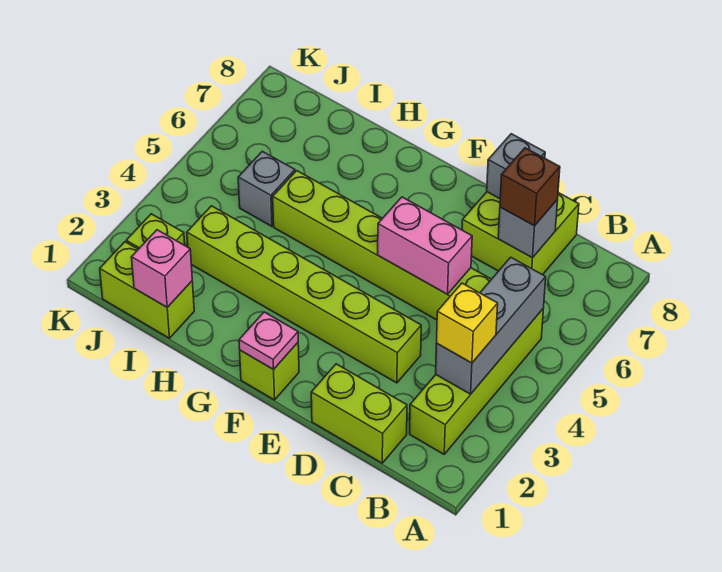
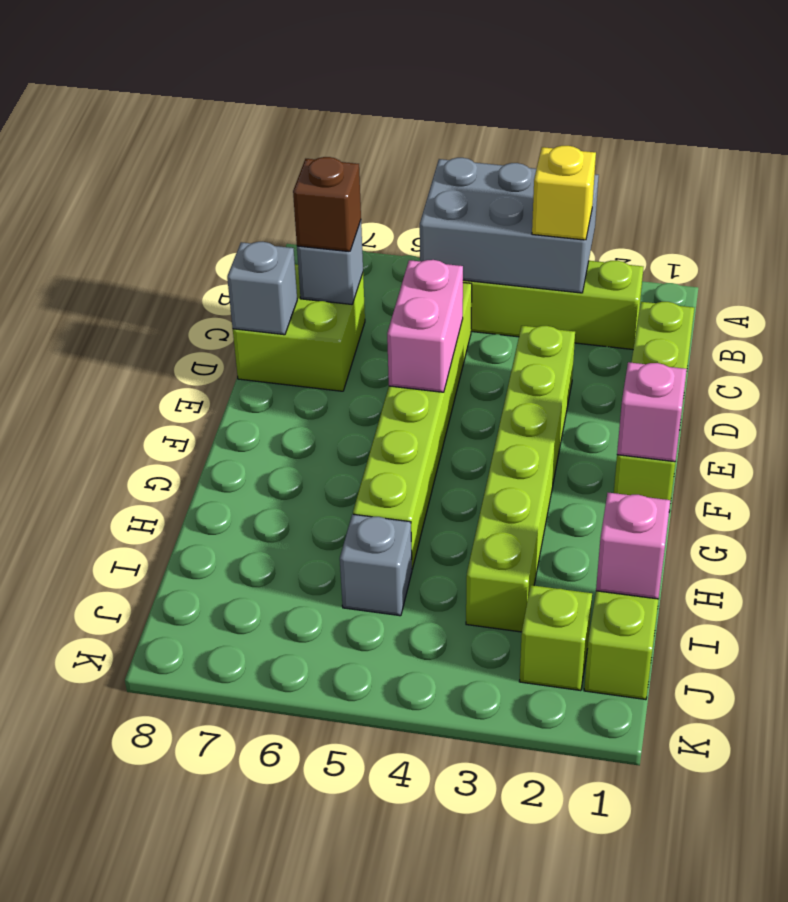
grey 1x3 brick [436,257,546,394] -> grey 2x3 brick [420,158,599,293]
pink 1x1 plate [239,312,298,370] -> pink 1x1 brick [617,362,687,462]

